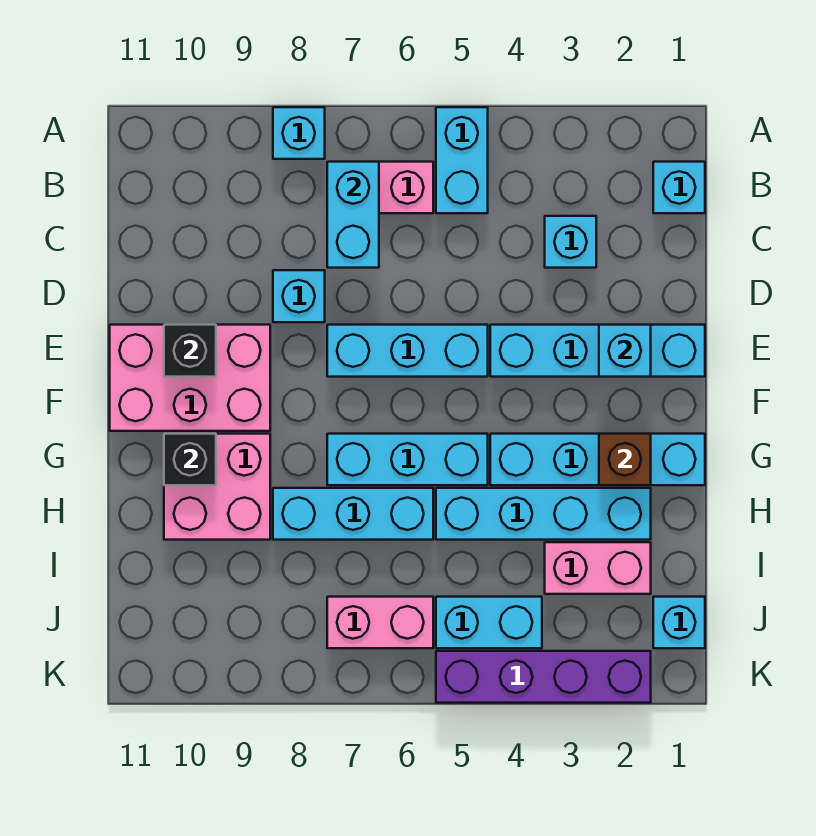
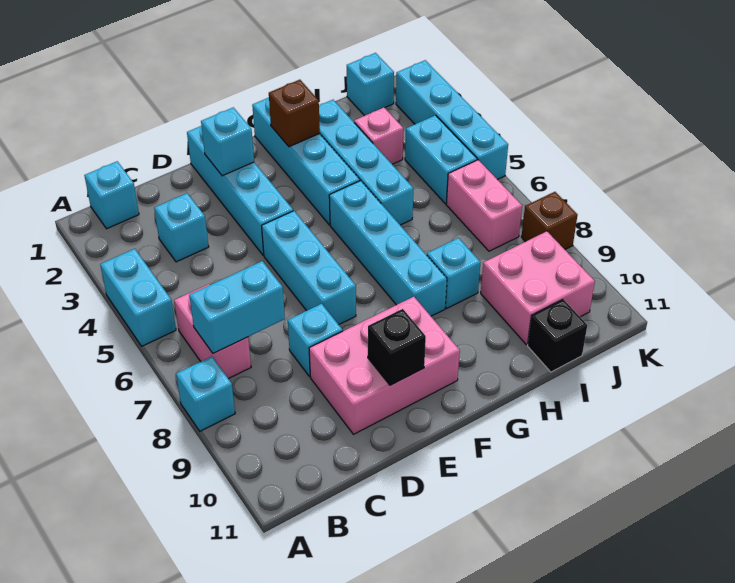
cyan 1x2 brick [436,107,488,213] -> cyan 1x2 brick turned to [100,249,176,346]
pink 2x3 brick [110,325,270,431] -> pink 2x3 brick turned to [309,297,460,434]
cyan 1x3 brick [327,434,488,485] -> cyan 1x4 brick [329,181,447,316]
pink 2x2 brick [164,434,270,540] -> pink 2x2 brick moved to [481,231,595,345]
black 1x1 brick [164,434,216,485] -> black 1x1 brick moved to [528,299,587,372]
cyan 1x3 brick [273,488,433,540] -> cyan 1x1 brick [427,238,481,308]
pink 1x2 brick [545,542,651,594] -> pink 1x1 brick [354,108,403,164]
purple 1x4 brick [436,651,651,703] -> cyan 1x4 brick [396,60,508,180]
none -> brown 1x1 brick [521,192,577,249]

